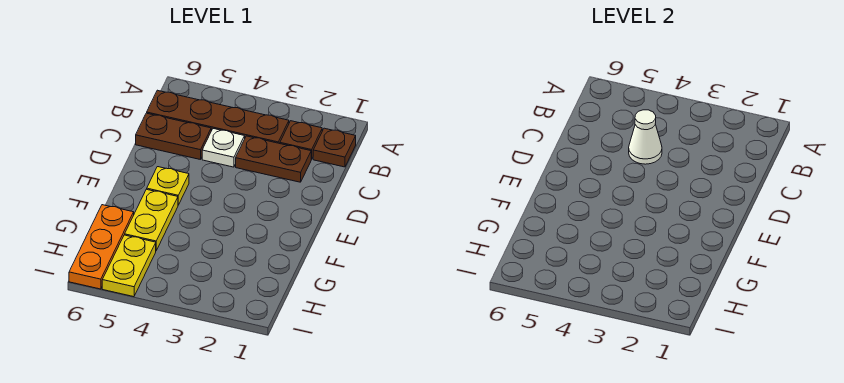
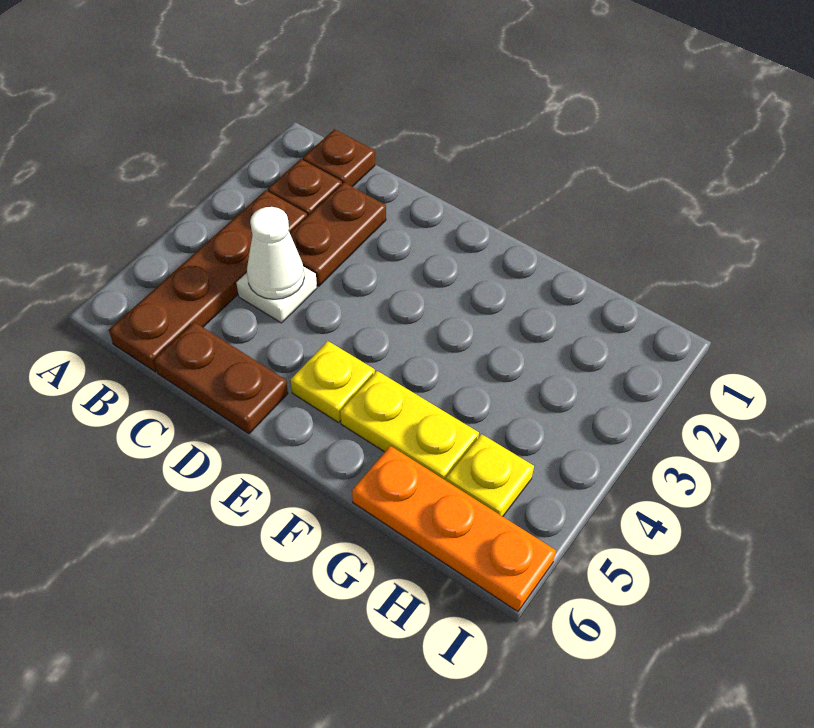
brown 1x2 plate [136,113,211,160] -> brown 1x2 plate turned to [154,322,288,434]
yellow 1x2 plate [102,235,156,297] -> yellow 1x1 plate [446,434,534,516]

